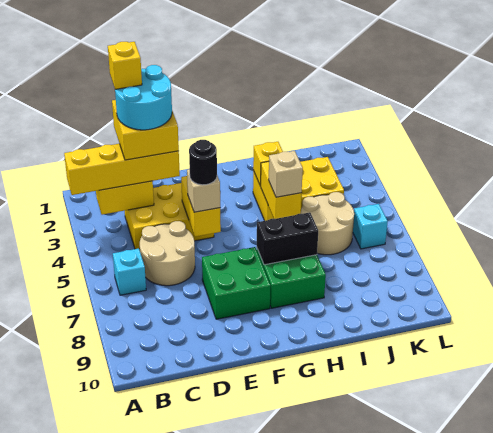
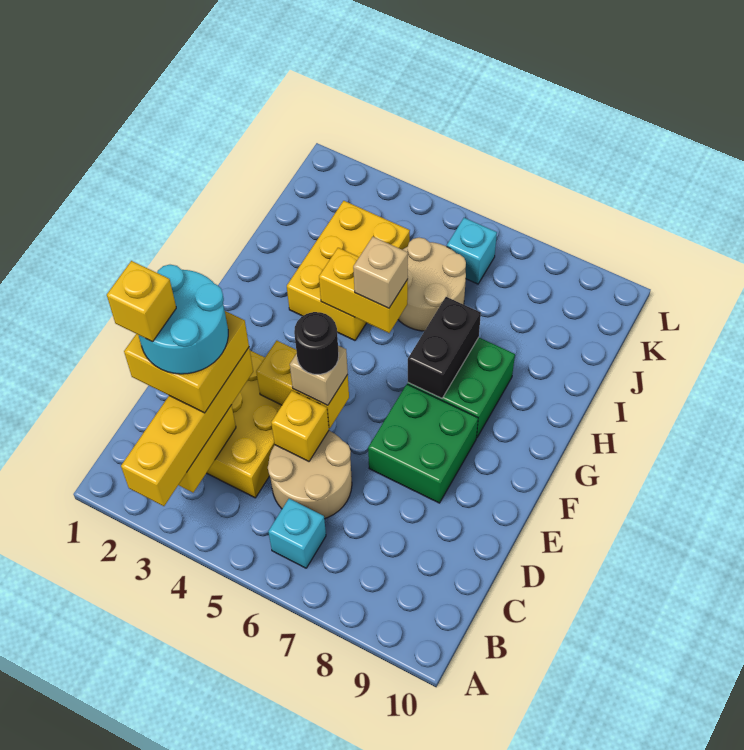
yellow 1x1 brick [253,142,283,186] -> yellow 1x1 brick moved to [271,391,329,461]

